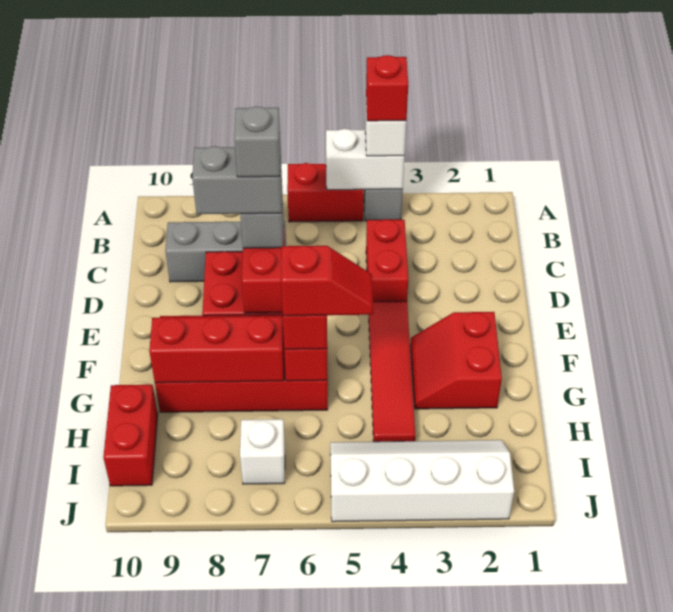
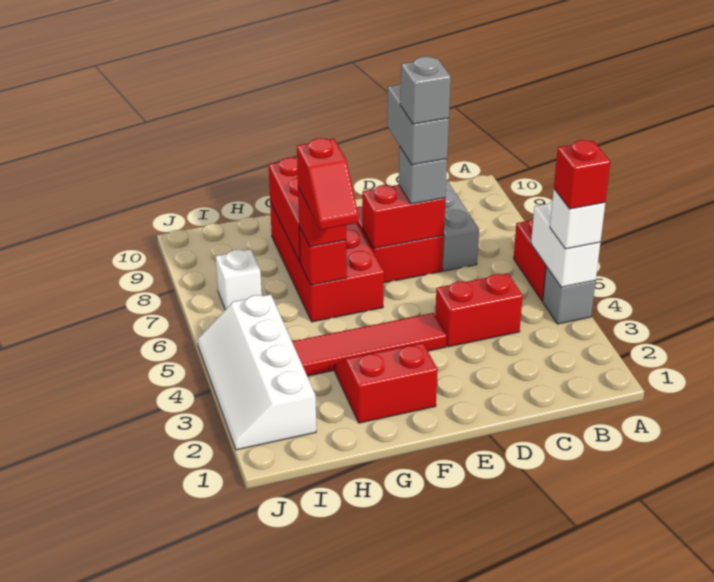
red 1x2 brick [103,385,158,486] -> none
white 2x4 slope [330,440,514,522] -> white 2x4 slope turned to [197,294,316,450]

